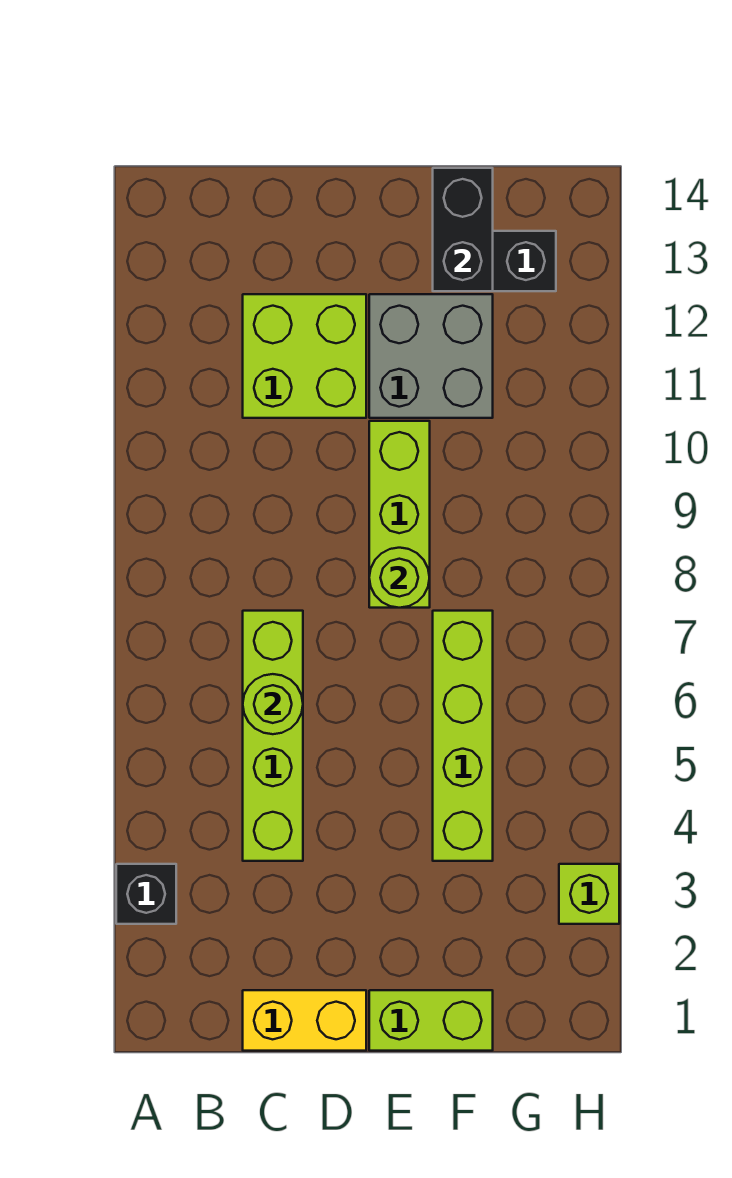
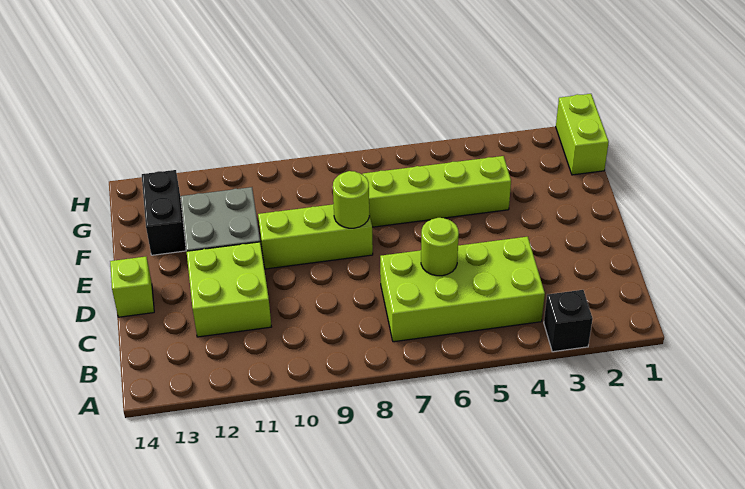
yellow 1x2 brick [243,990,366,1051] -> none
lime 1x4 brick [243,611,303,861] -> lime 2x4 brick [380,237,545,342]
lime 1x2 brick [369,990,493,1051] -> lime 1x2 brick moved to [556,94,609,175]
black 1x2 brick [433,168,493,291] -> none
lime 1x1 brick [559,864,619,924] -> lime 1x1 brick moved to [110,257,154,317]

